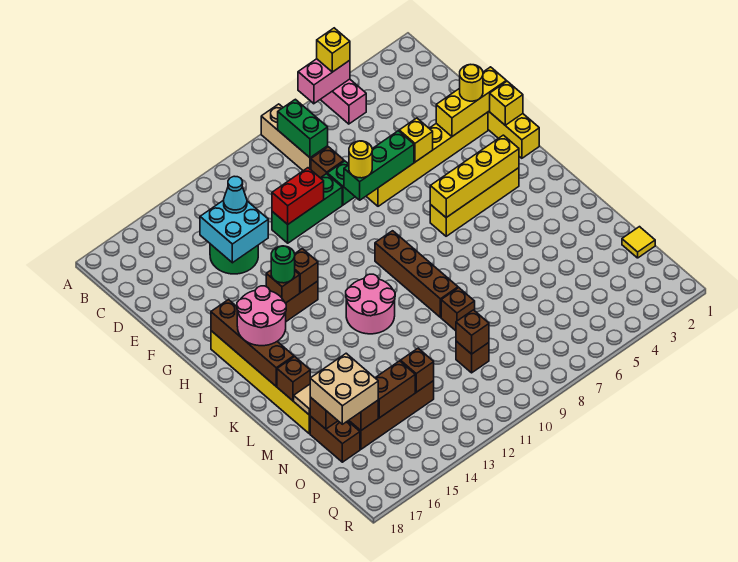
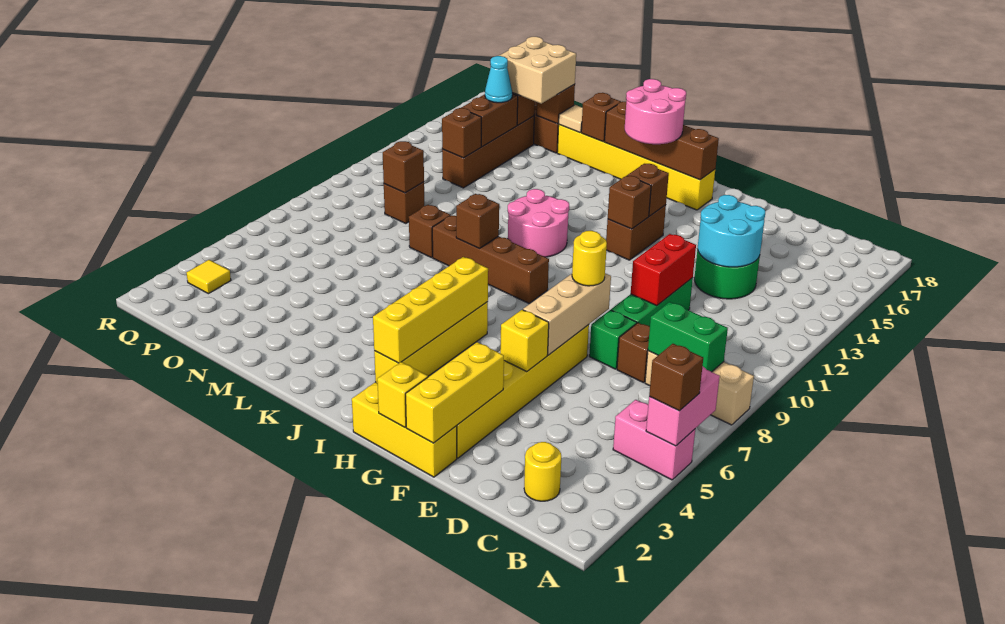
yellow 1x1 brick [317,28,350,72] -> brown 1x1 brick [649,344,703,411]
cyan 2x2 brick [200,200,268,263] -> cyan 2x2 round brick [698,195,766,267]
cyan 1x1 cone [224,176,247,213] -> cyan 1x1 cone moved to [485,56,512,103]
yellow 1x1 round brick [460,65,483,101] -> yellow 1x1 round brick moved to [524,442,561,501]
green 1x3 brick [344,131,414,200] -> tan 1x3 brick [523,273,611,355]
green 1x1 round brick [271,246,295,283] -> none
none -> brown 1x1 brick [456,194,499,248]
yellow 1x1 tile [622,227,655,258] -> yellow 1x1 tile moved to [187,260,231,294]

